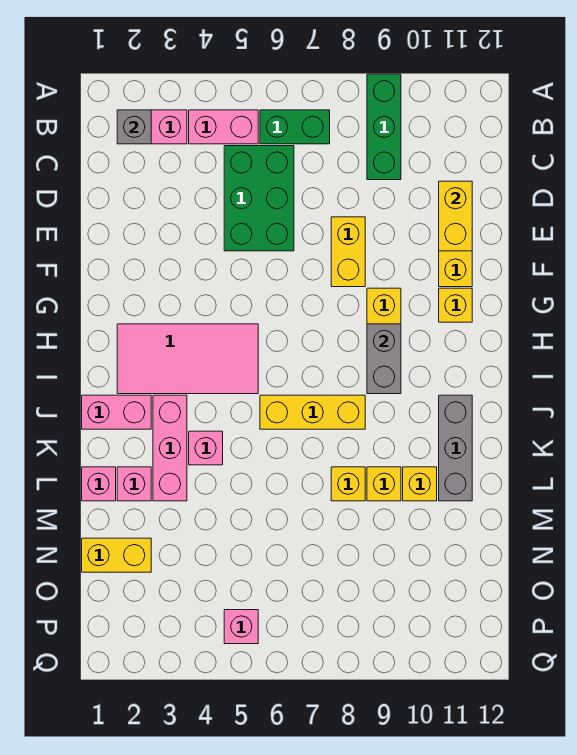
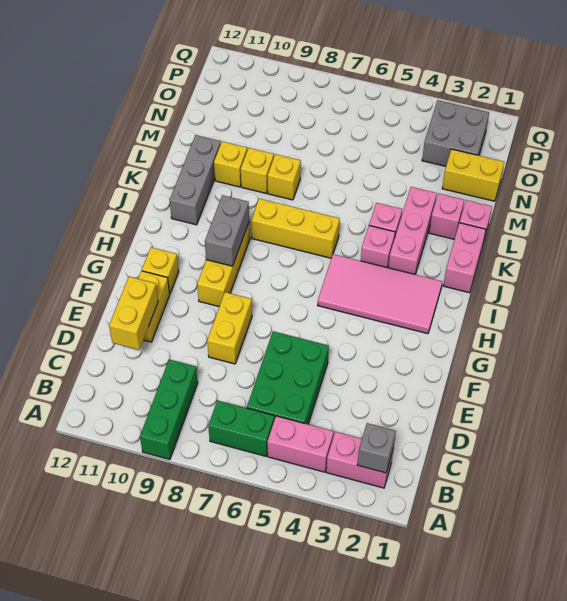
pink 1x2 brick [82,395,151,429] -> pink 1x2 brick turned to [443,223,486,293]
none -> grey 2x2 brick [422,100,489,166]
pink 1x1 brick [224,610,258,644] -> pink 1x1 brick moved to [361,226,395,268]

